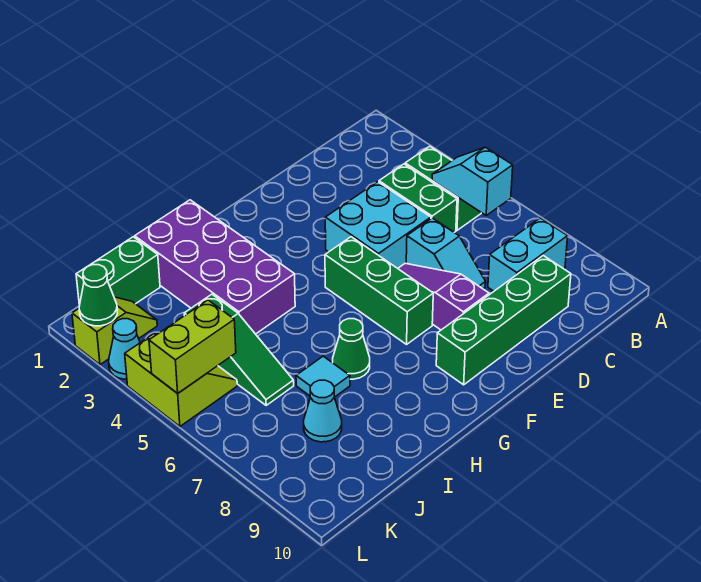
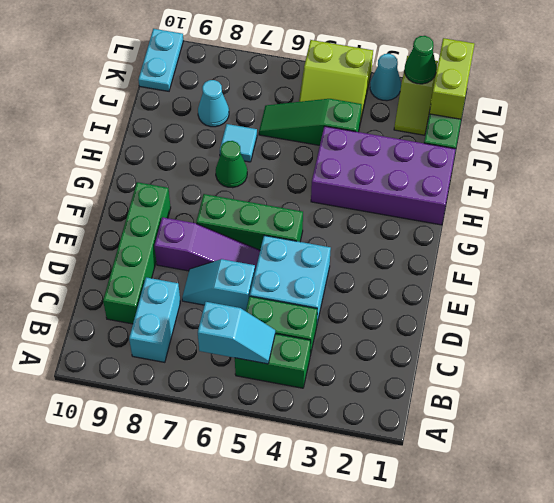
lime 1x2 brick [149,300,236,393] -> lime 1x2 brick moved to [430,38,474,119]
none -> cyan 1x2 plate [138,29,183,91]

